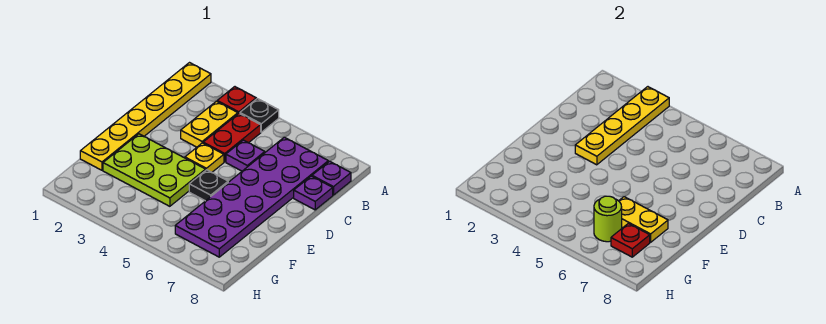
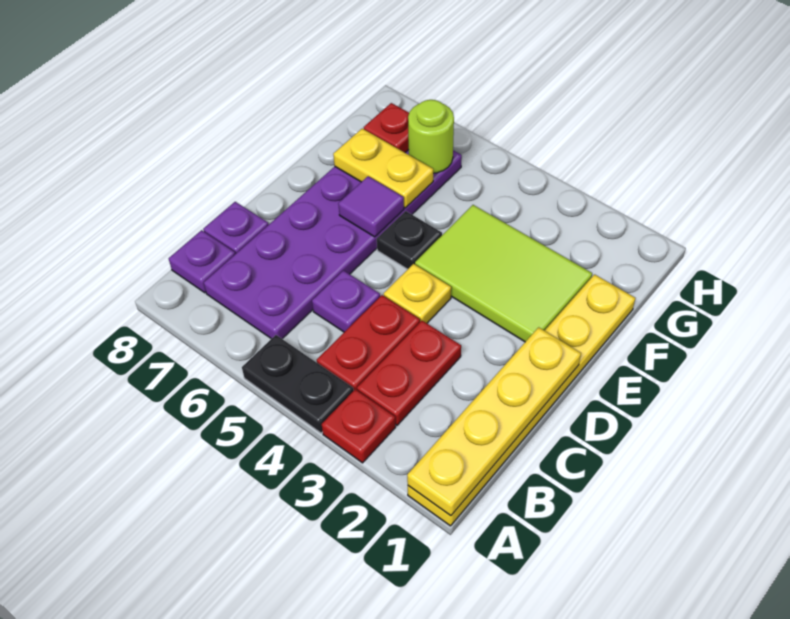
yellow 1x4 plate [575,87,669,165] -> yellow 1x4 plate moved to [407,327,581,516]
black 1x1 plate [240,99,279,132] -> black 1x2 plate [242,335,354,433]
yellow 1x2 plate [181,101,238,147] -> red 1x2 plate [357,321,461,425]
lime 2x3 plate [103,134,206,206] -> lime 2x3 tile [415,205,592,342]
none -> purple 1x1 tile [338,176,404,237]

